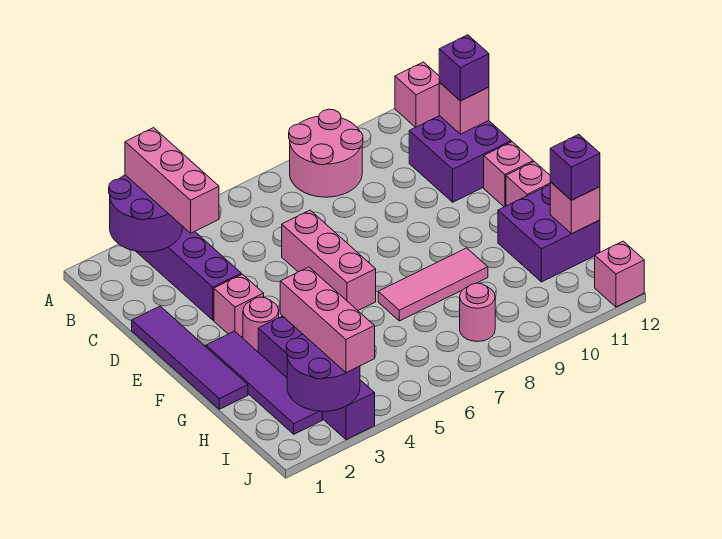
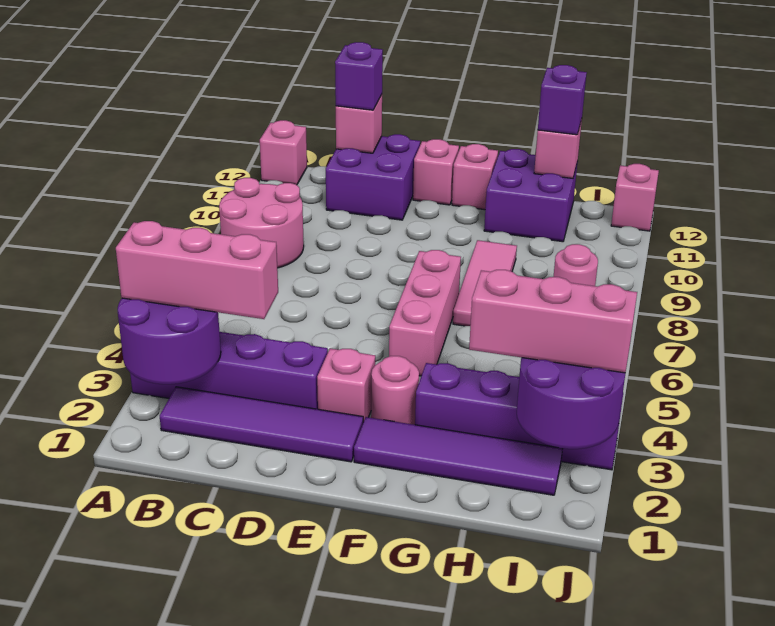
purple 1x4 tile [132,306,248,409] -> purple 1x4 tile moved to [160,387,363,462]
pink 1x3 brick [282,210,376,310] -> pink 1x3 brick turned to [389,250,461,376]

